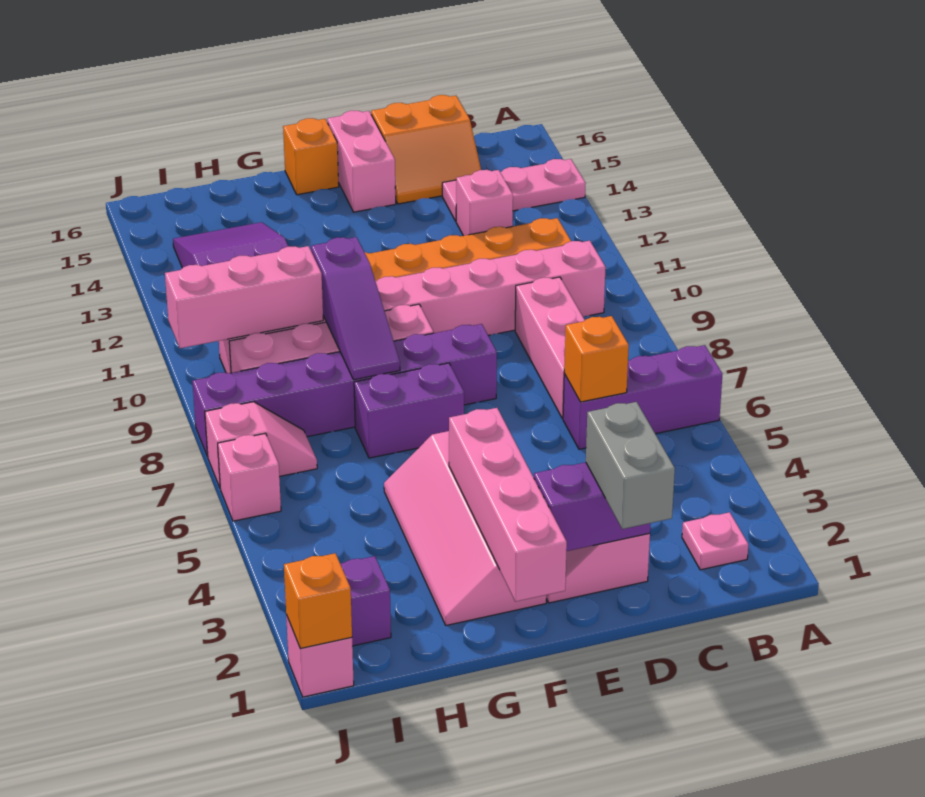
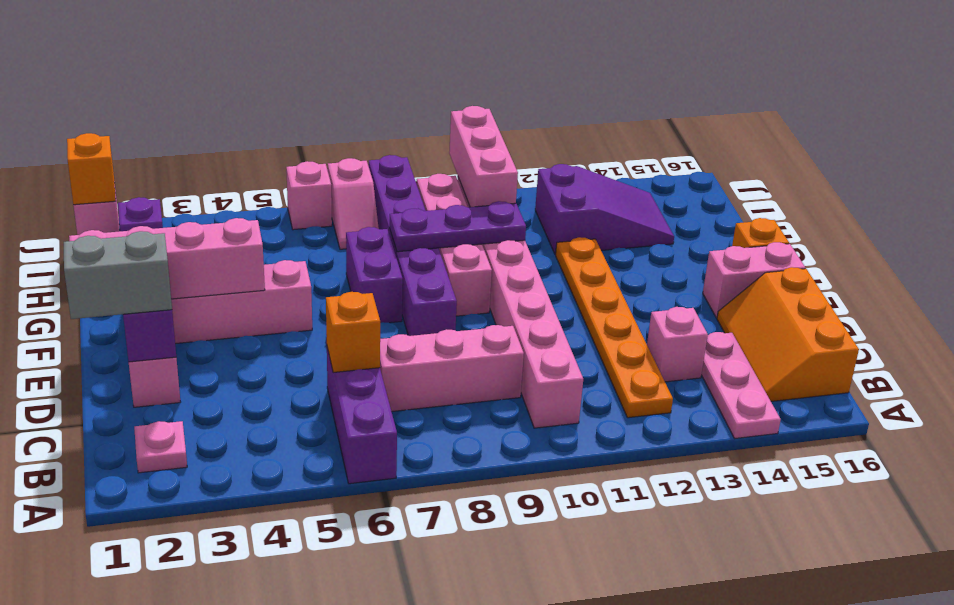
orange 2x2 slope [371,95,481,204] -> orange 2x3 slope [717,267,859,401]
purple 1x3 slope [311,237,400,380] -> purple 1x3 plate [390,201,526,252]

